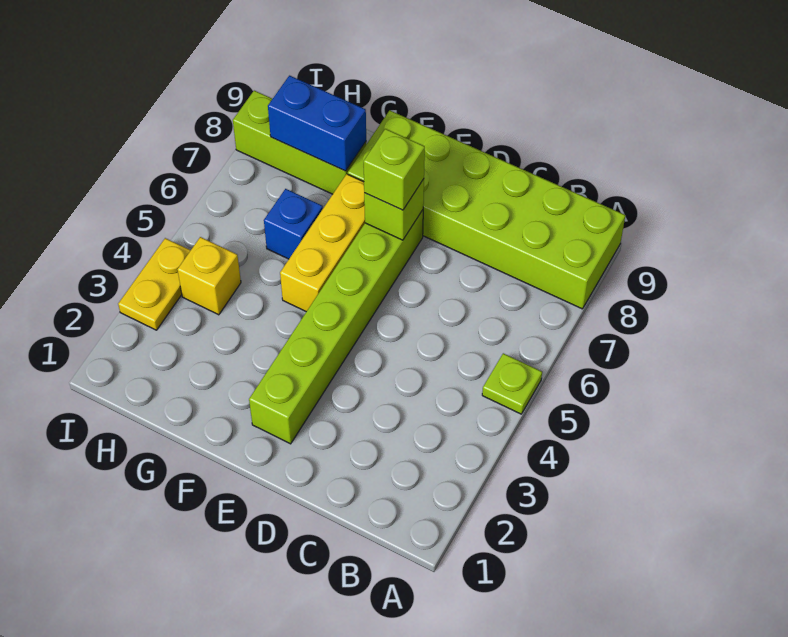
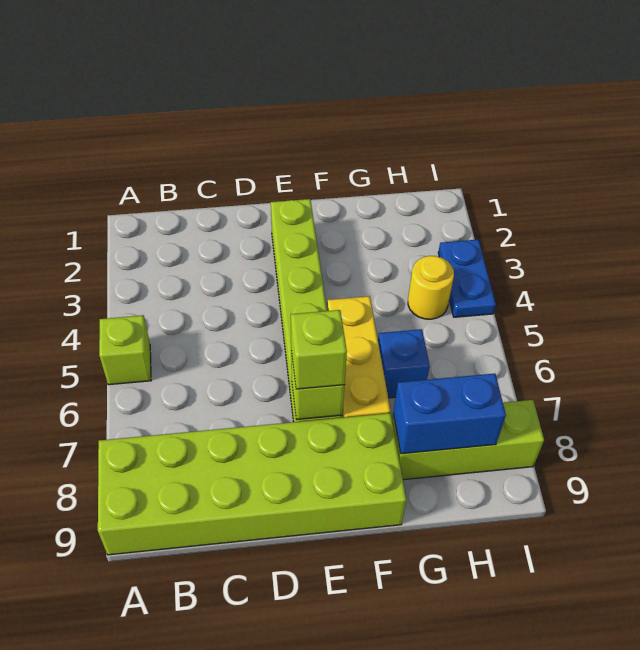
lime 1x1 plate [482,353,542,414] -> lime 1x1 brick [99,315,151,385]
yellow 1x1 brick [178,237,241,315] -> yellow 1x1 round brick [408,256,454,319]
yellow 1x2 plate [118,238,191,330] -> blue 1x2 plate [438,239,496,317]

